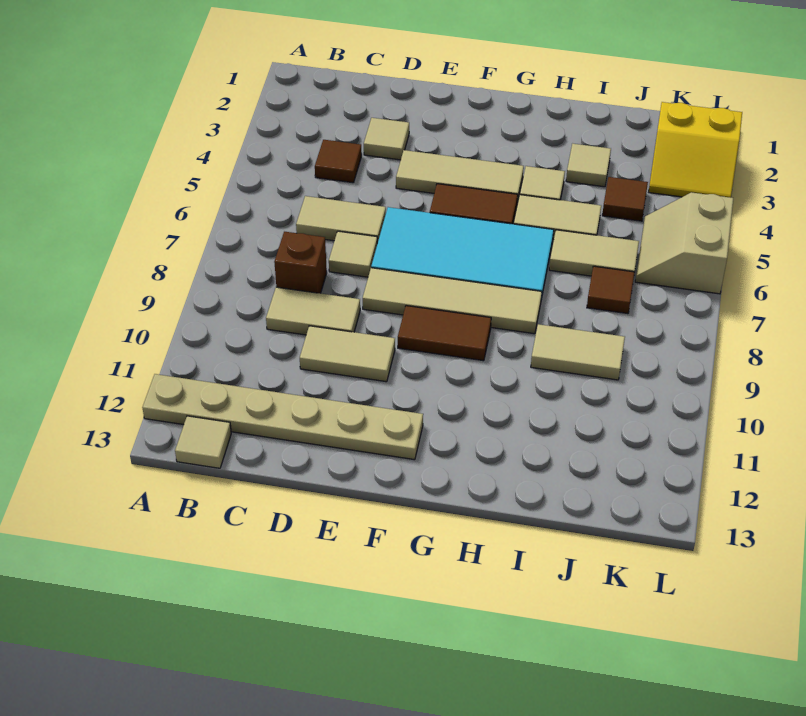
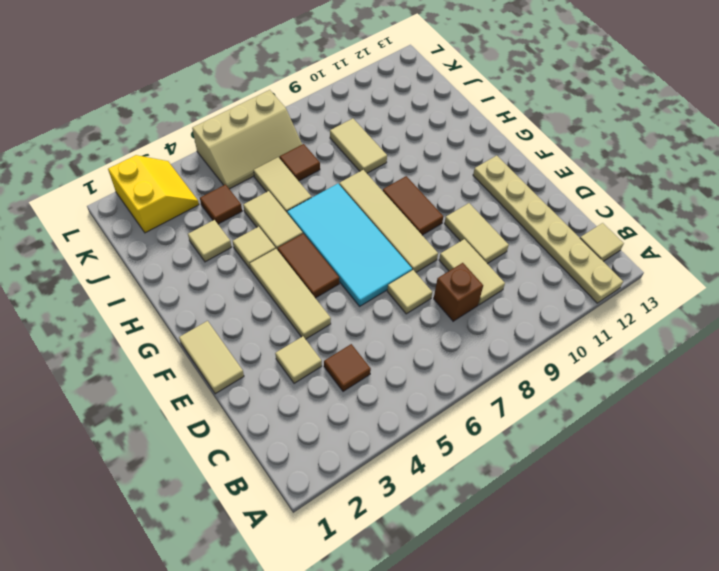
tan 1x2 tile [296,196,386,243] -> tan 1x2 tile moved to [179,321,244,394]
tan 2x2 slope [635,192,733,294] -> tan 2x3 slope [192,90,302,189]

